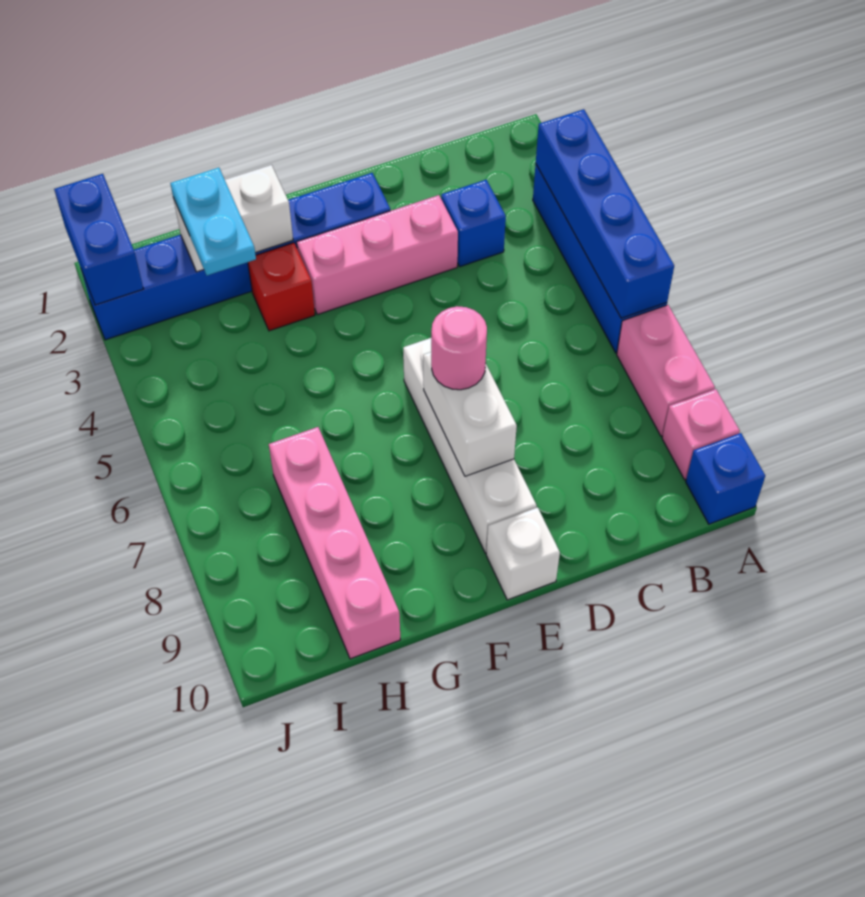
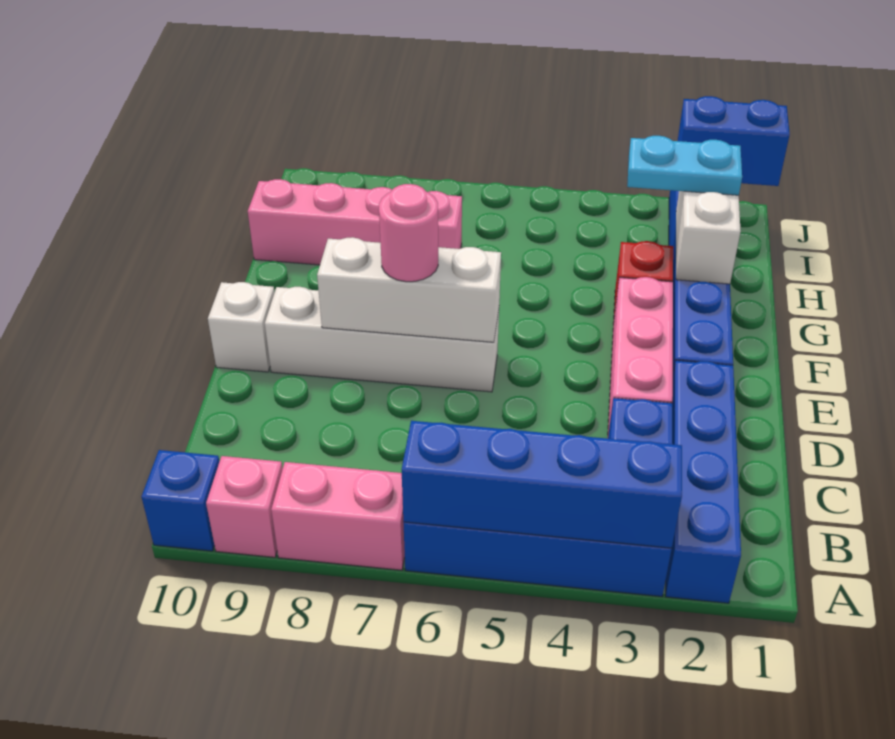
none -> blue 1x4 brick [666,361,741,603]
white 1x2 brick [423,352,517,476] -> white 1x3 brick [317,237,501,342]

